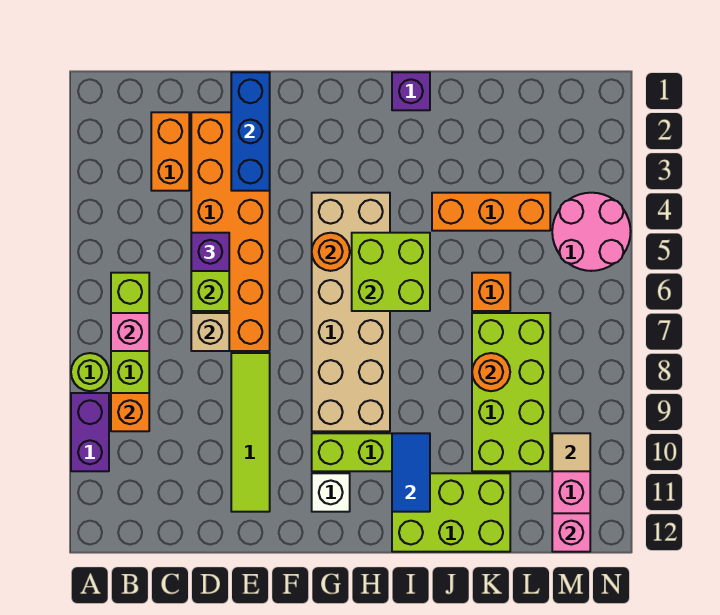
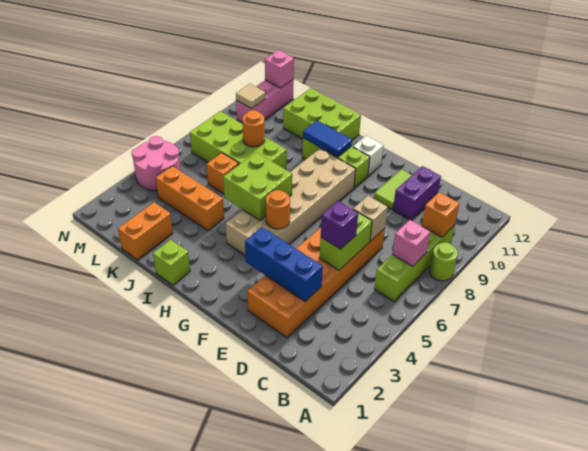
purple 1x2 brick [71,393,109,471] -> purple 1x2 brick moved to [393,166,441,220]
orange 1x2 brick [151,112,189,191] -> orange 1x2 brick moved to [118,202,173,260]
blue 1x3 brick [231,72,270,191] -> blue 1x3 brick turned to [245,227,323,301]
lime 1x4 tile [231,353,270,512] -> lime 1x2 tile [374,169,412,209]
purple 1x1 brick [392,72,430,110] -> lime 1x1 brick [153,240,190,285]
blue 1x2 tile [392,433,430,512] -> blue 1x2 tile turned to [303,121,352,157]
lime 2x4 brick [472,313,550,471] -> lime 2x4 brick turned to [190,111,287,170]

